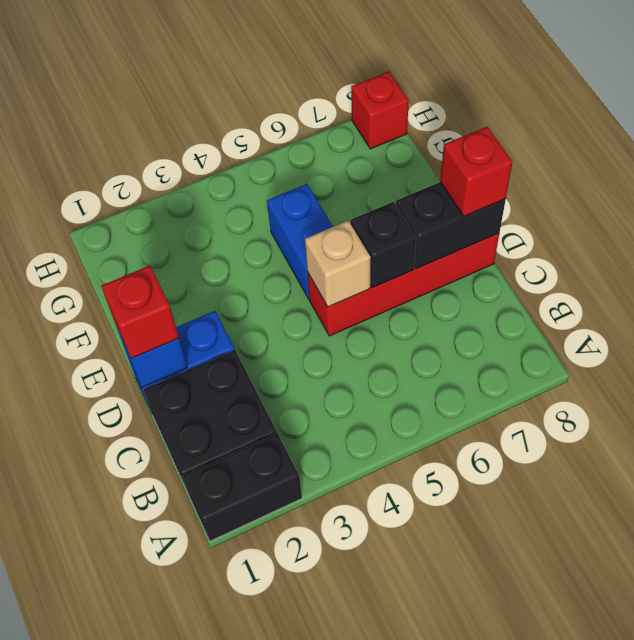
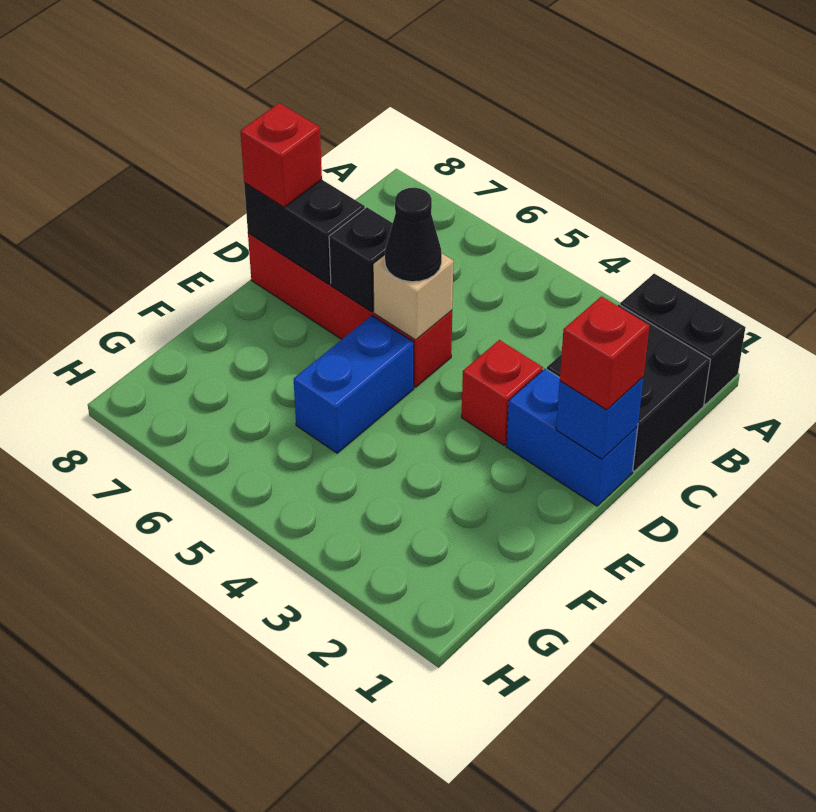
none -> black 1x1 cone [385,188,442,282]
red 1x1 brick [351,71,409,149] -> red 1x1 brick moved to [461,340,543,445]

